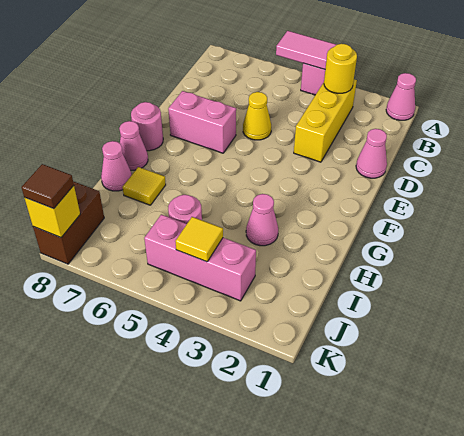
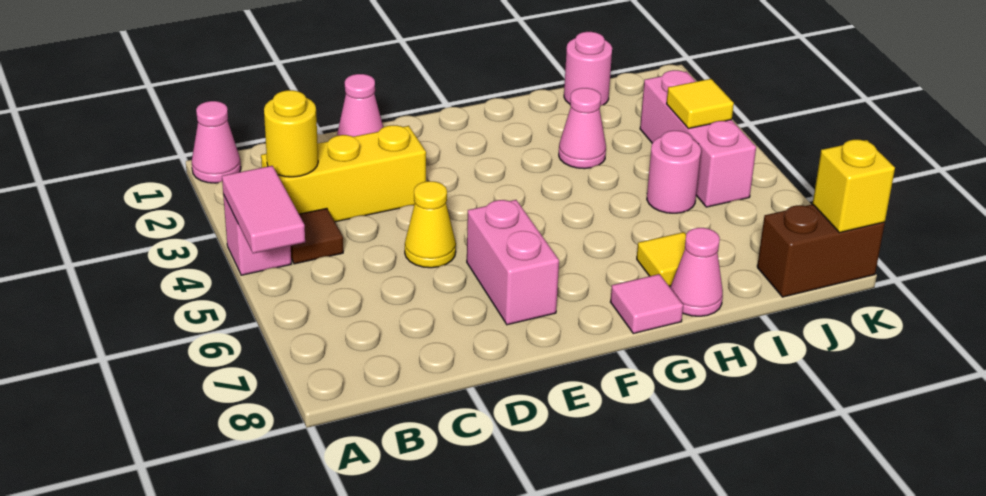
pink 1x1 round brick [131,102,163,151] -> pink 1x1 round brick moved to [564,32,612,105]
pink 1x1 cone [119,121,148,170] -> pink 1x1 tile [610,274,683,333]
brown 1x1 tile [21,164,74,209] -> brown 1x1 tile moved to [291,208,343,264]

